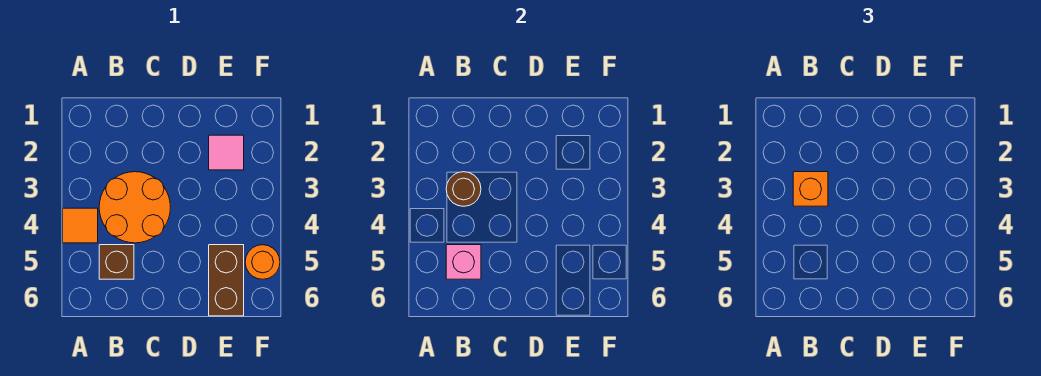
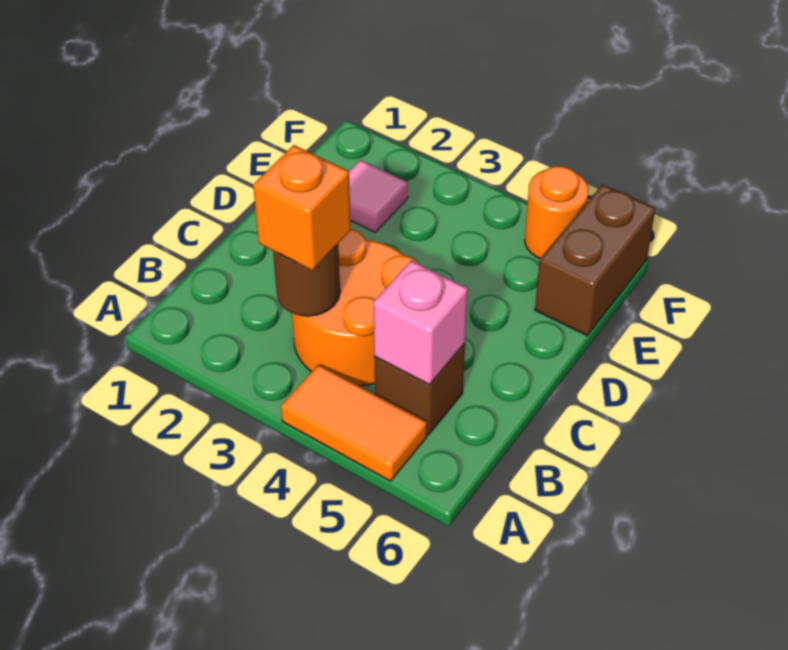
orange 1x1 tile [63,208,98,243] -> orange 1x2 tile [281,364,427,481]
brown 1x2 brick [209,245,244,316] -> brown 1x2 brick turned to [535,184,655,335]

